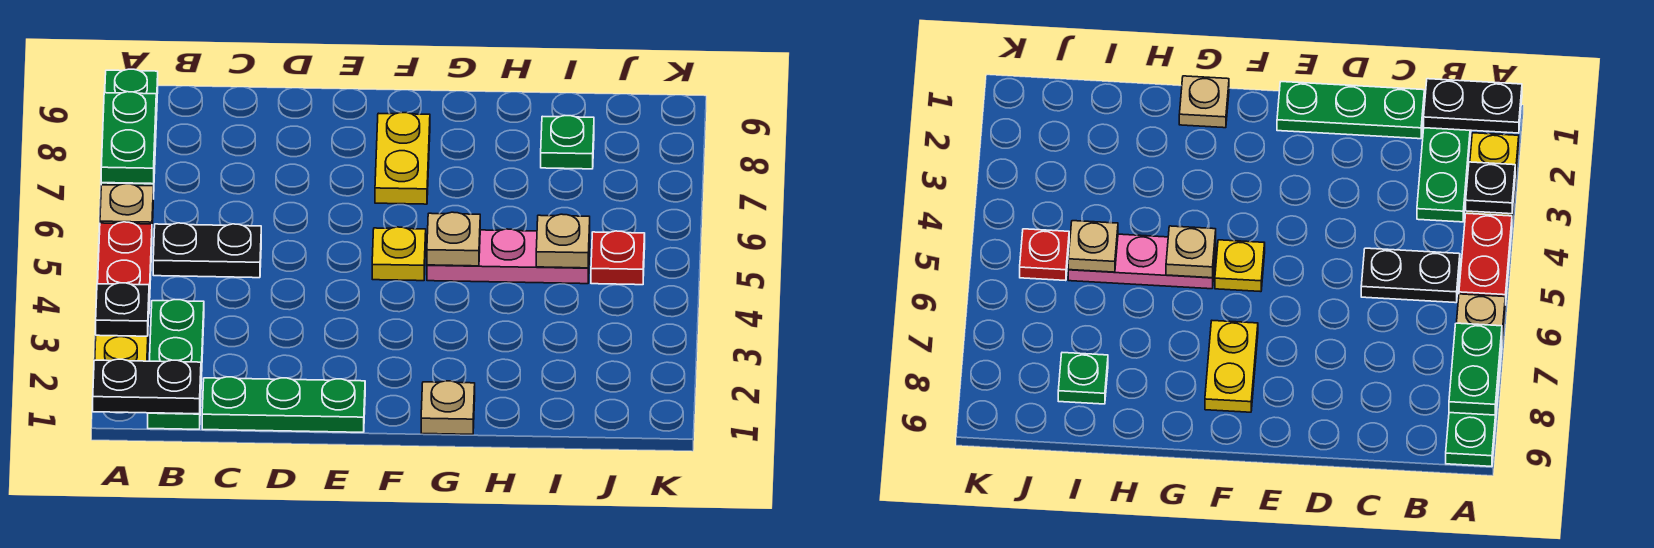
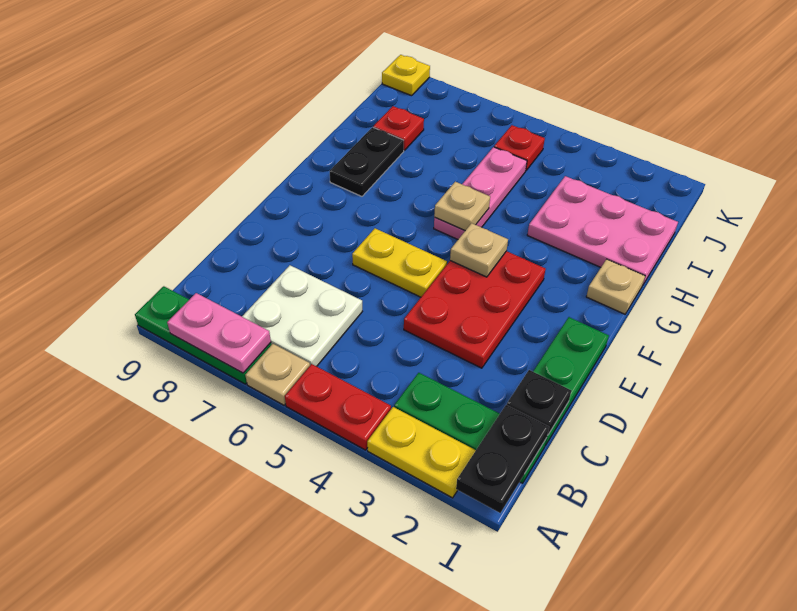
black 1x1 plate [96,283,149,336] -> black 1x1 plate moved to [507,370,572,435]
green 1x2 plate [101,92,156,184] -> pink 1x2 plate [167,293,271,373]
black 1x2 plate [153,223,261,278] -> black 1x2 plate moved to [330,127,404,196]
none -> white 2x2 plate [242,265,362,366]
none -> red 2x3 plate [404,251,546,368]
yellow 1x1 plate [372,227,426,281] -> yellow 1x1 plate moved to [382,55,430,96]
yellow 1x2 plate [375,112,430,204] -> yellow 1x2 plate moved to [352,228,447,297]
none -> pink 2x3 plate [527,176,678,284]
tan 1x1 plate [536,214,590,268] -> tan 1x1 plate moved to [450,223,508,277]
green 1x1 plate [541,116,594,169] -> red 1x1 plate [373,106,424,151]

